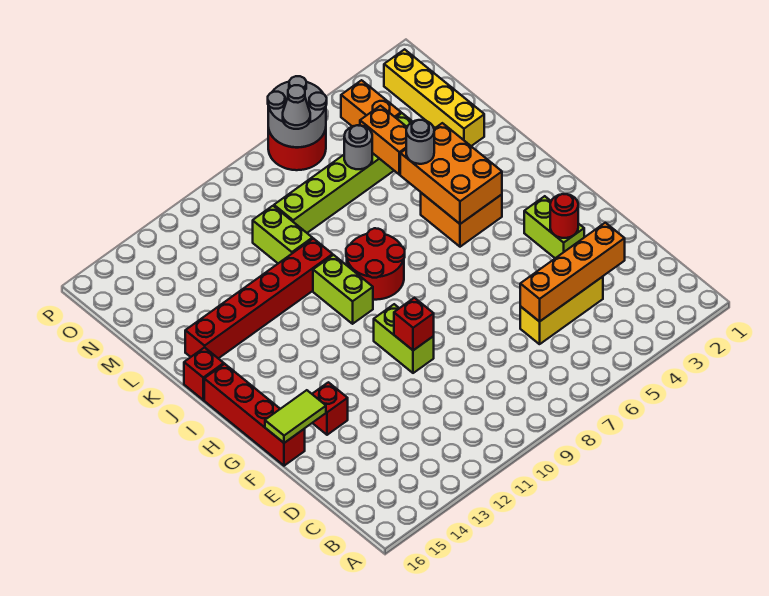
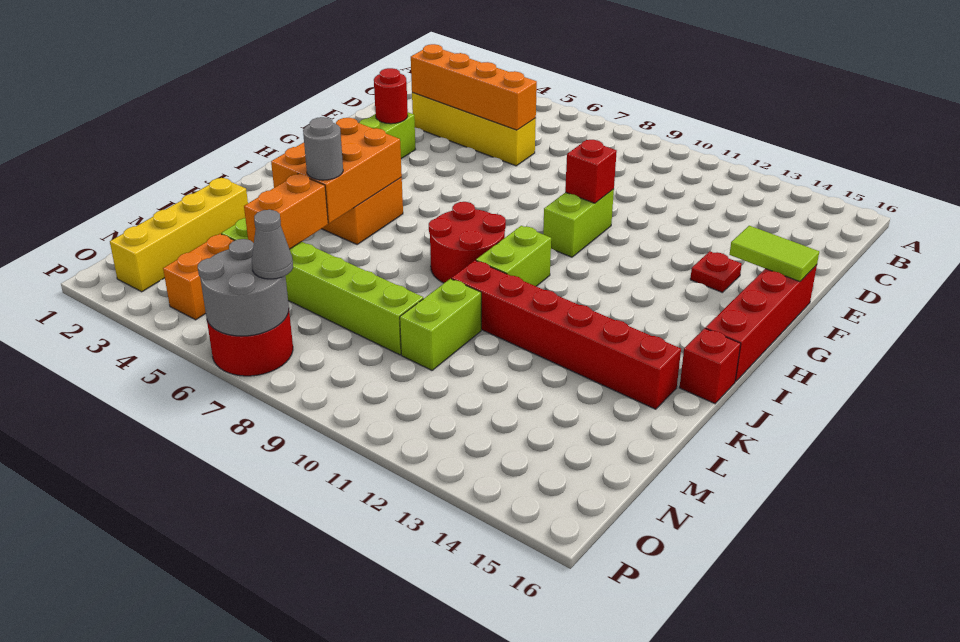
yellow 1x3 brick [520,277,603,344] -> yellow 1x4 brick [412,93,536,166]
red 1x1 brick [312,382,348,435] -> red 1x1 plate [690,251,742,293]
grey 1x1 round brick [344,125,372,169] -> none

